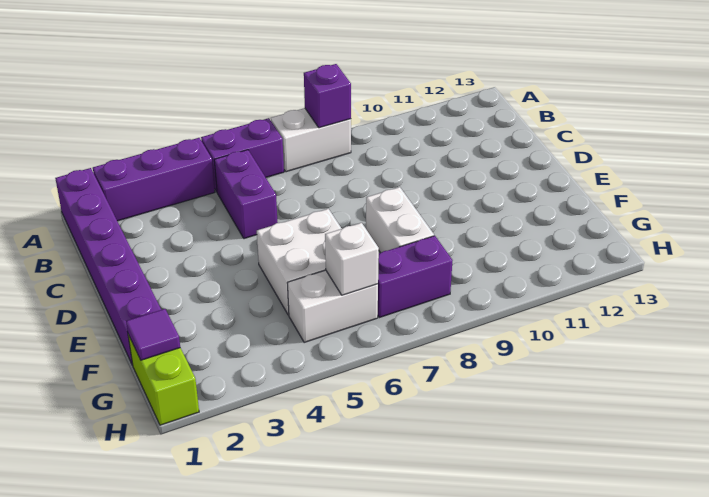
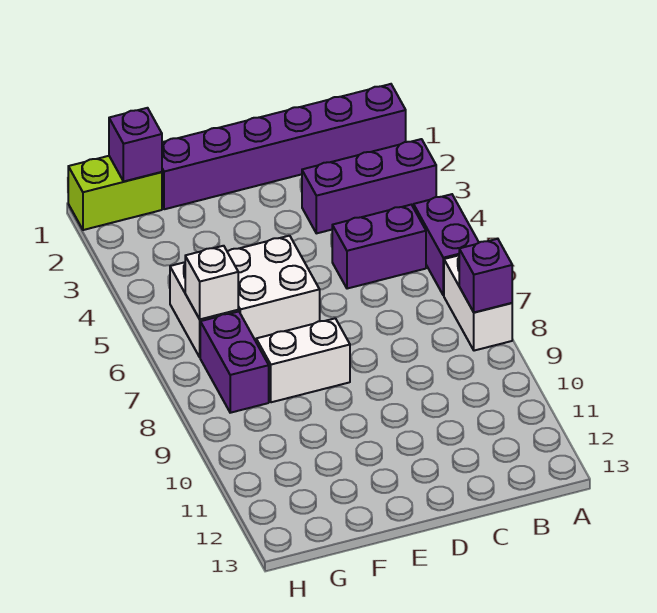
purple 1x3 brick [93,138,215,221] -> purple 1x3 brick turned to [302,139,436,233]
purple 1x1 tile [126,309,180,360] -> purple 1x1 brick [109,108,162,181]

